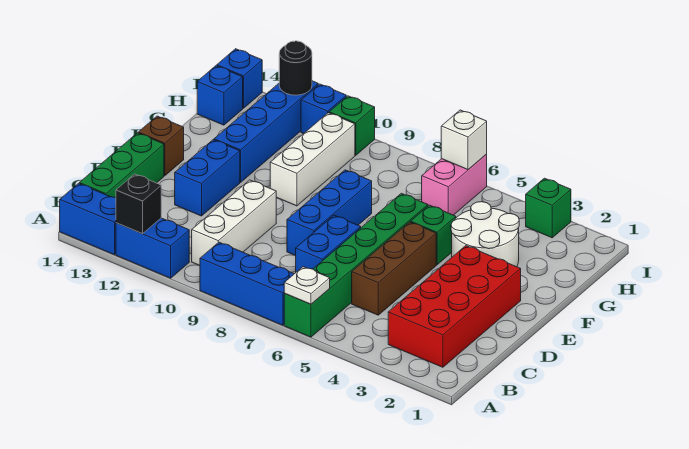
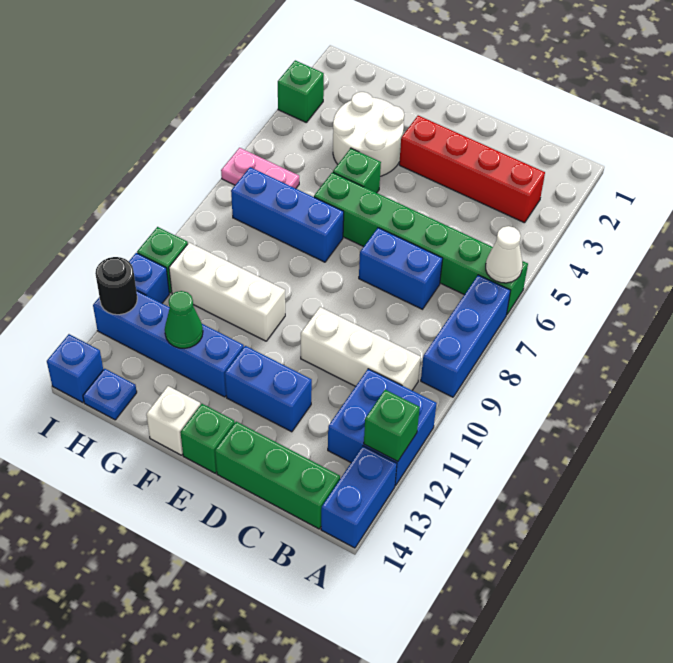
white 1x1 plate [284,267,330,304] -> white 1x1 cone [486,226,523,283]
blue 1x2 brick [116,218,189,278] -> blue 2x2 brick [328,369,437,486]
black 1x1 brick [116,174,161,234] -> green 1x1 brick [364,390,420,462]
red 2x4 brick [388,246,521,367] -> red 1x4 brick [399,116,545,223]
brown 1x3 brick [352,222,436,315] -> none
blue 1x3 brick [287,170,372,256] -> blue 1x3 brick moved to [231,167,344,262]
brown 1x1 brick [138,116,184,176] -> green 1x1 brick [180,404,235,473]
none -> green 1x1 cone [165,291,203,348]
pink 1x2 brick [422,154,487,215] -> pink 1x2 plate [221,148,299,189]
blue 1x1 brick [197,66,243,125] -> blue 1x1 plate [83,369,137,420]
white 1x1 brick [441,110,487,169] -> white 1x1 brick moved to [146,386,200,455]

